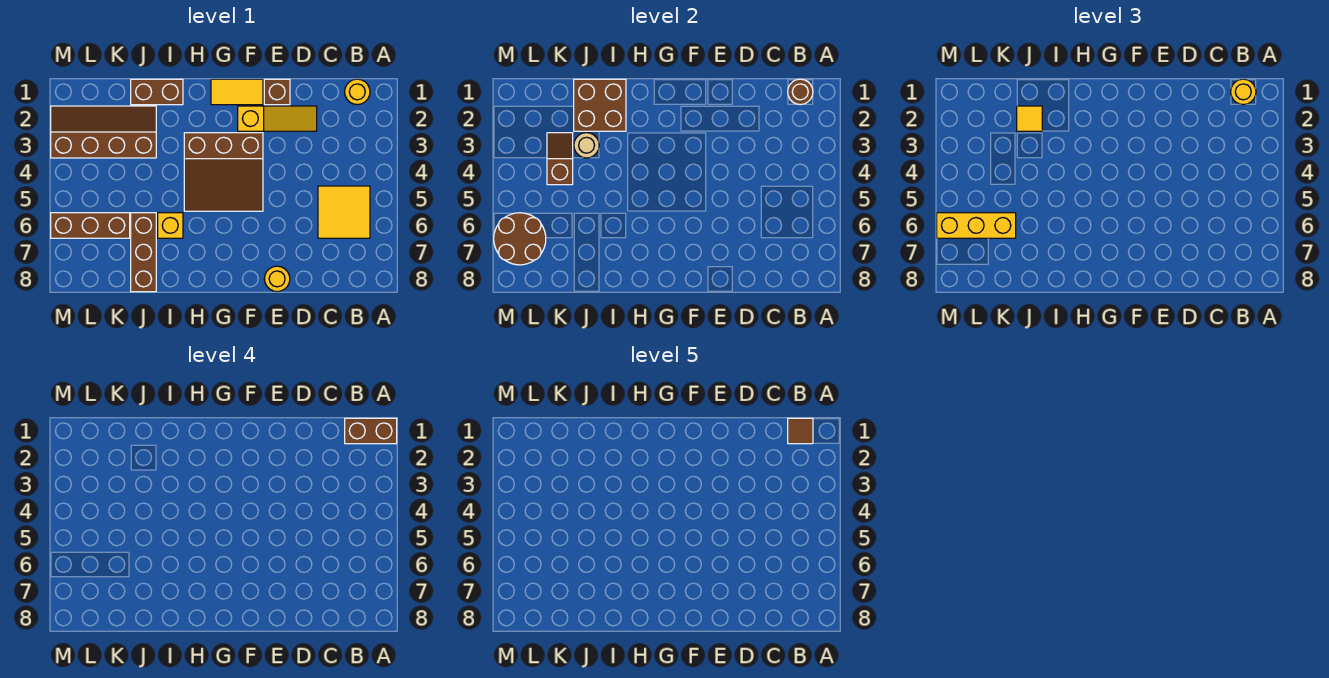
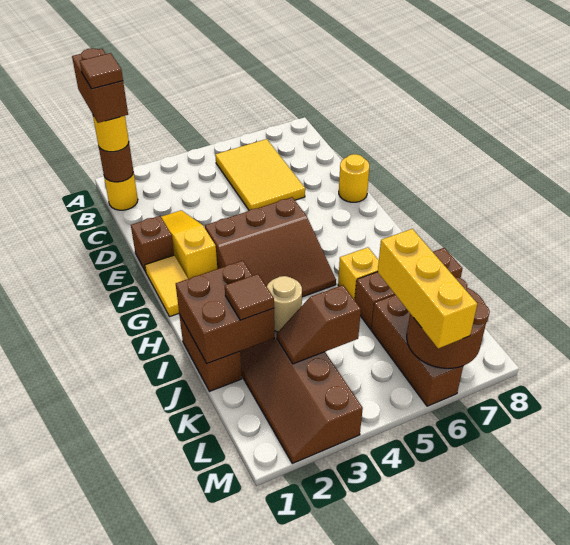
yellow 2x2 tile [318,186,370,238] -> yellow 2x3 tile [215,139,305,210]
brown 3x3 slope [184,133,263,211] -> brown 3x3 slope turned to [205,197,336,297]
yellow 1x1 tile [1017,106,1042,131] -> brown 1x1 tile [225,274,274,320]

